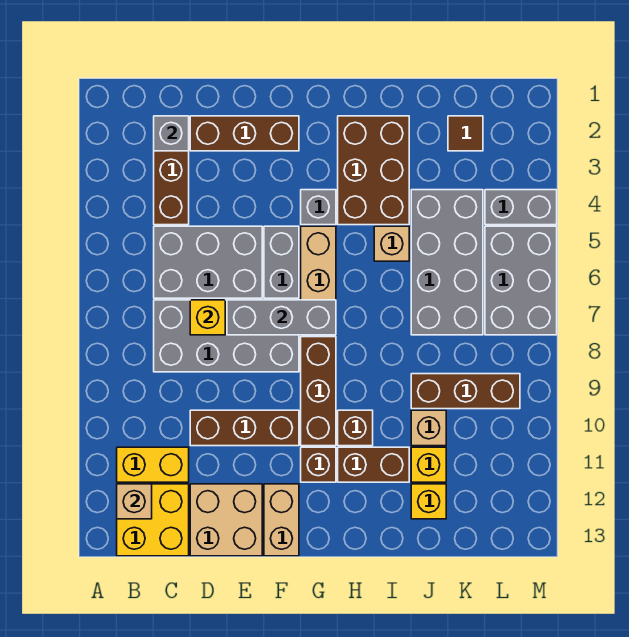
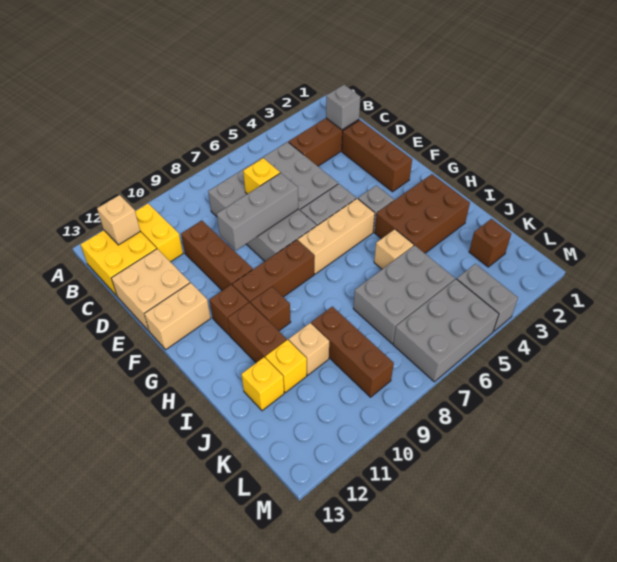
grey 1x3 brick [227,300,336,335] -> grey 1x3 brick turned to [217,173,298,250]
grey 2x4 brick [411,190,483,335] -> grey 2x3 brick [353,245,455,344]
brown 1x1 tile [448,116,483,151] -> brown 1x1 brick [469,219,511,267]

